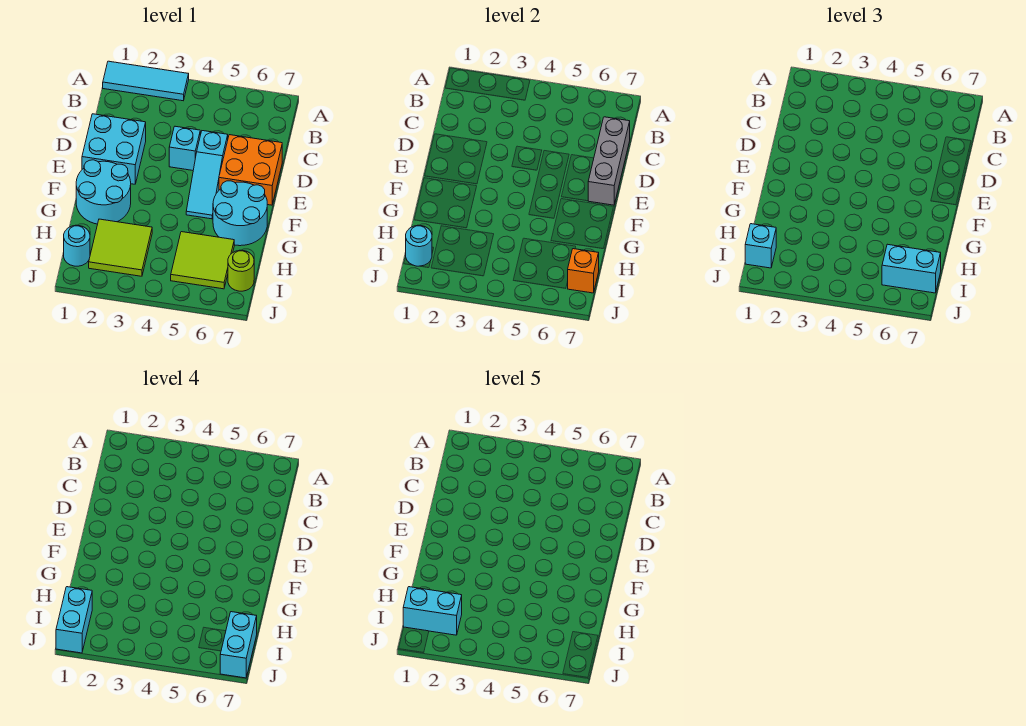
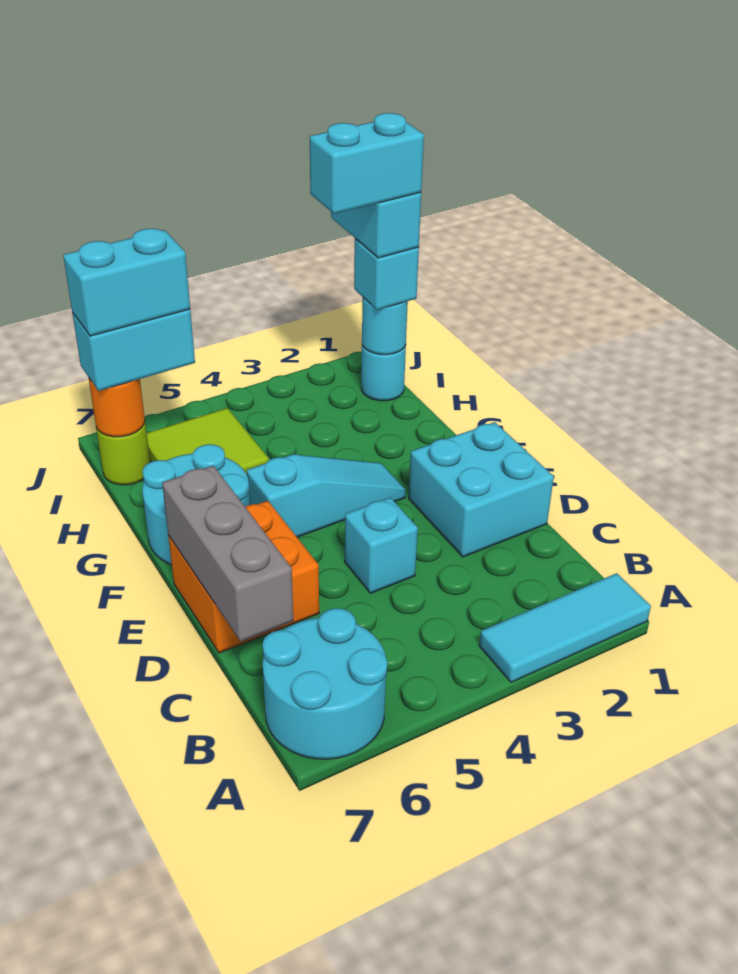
cyan 1x3 slope [186,131,228,219] -> cyan 1x3 slope turned to [247,454,406,537]
cyan 2x2 round brick [76,160,131,224] -> cyan 2x2 round brick moved to [263,608,387,759]
lime 2x2 tile [89,219,152,276] -> none
orange 1x1 brick [568,249,599,293] -> orange 1x1 round brick [88,377,145,437]
cyan 1x2 brick [220,612,257,678] -> cyan 1x2 brick turned to [63,229,190,336]

